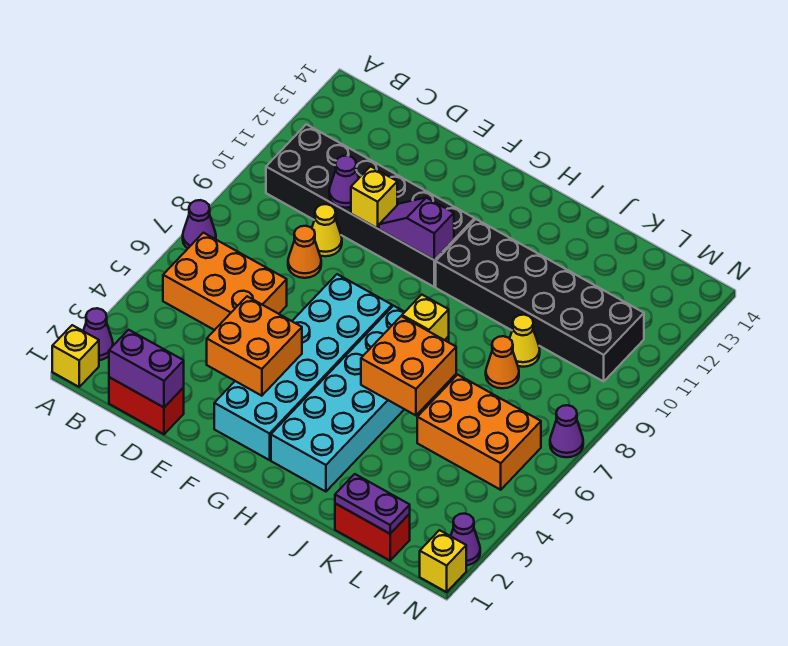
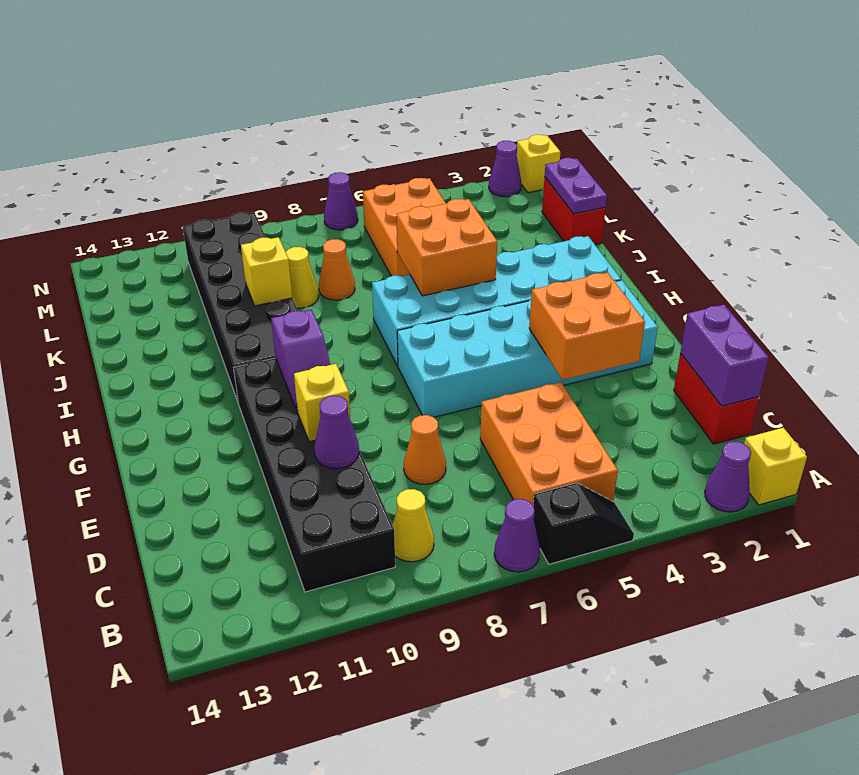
none -> black 1x2 slope [533,483,634,564]
yellow 1x1 cone [312,204,342,256] -> yellow 1x1 cone moved to [392,489,434,562]
yellow 1x1 brick [402,295,449,340] -> yellow 1x1 brick moved to [241,237,292,306]

